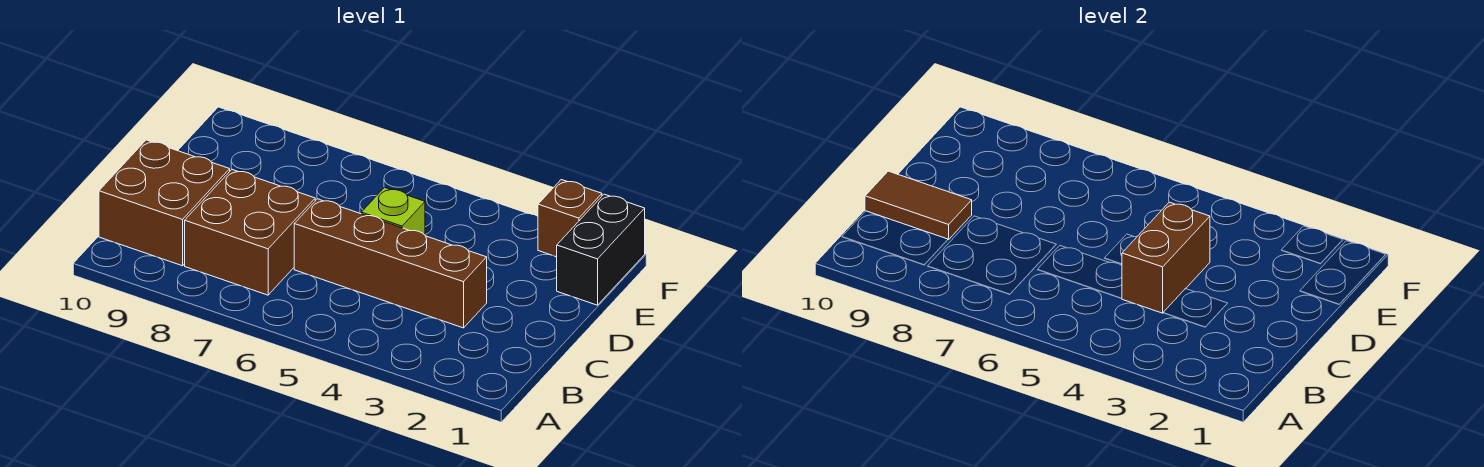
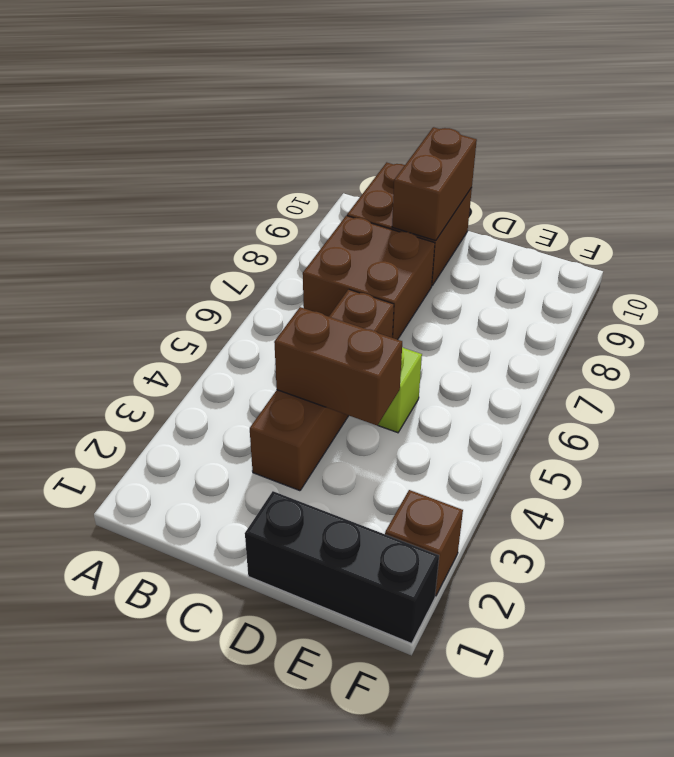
brown 1x2 tile [865,171,972,240] -> brown 1x2 brick [392,127,477,241]
black 1x2 brick [557,194,645,305] -> black 1x3 brick [245,491,439,643]

